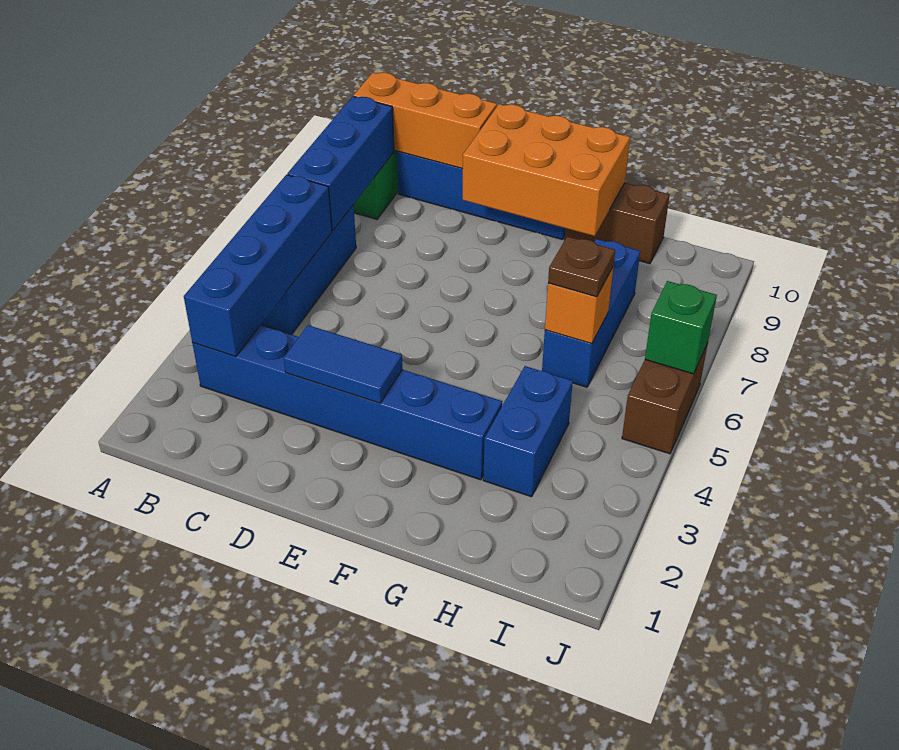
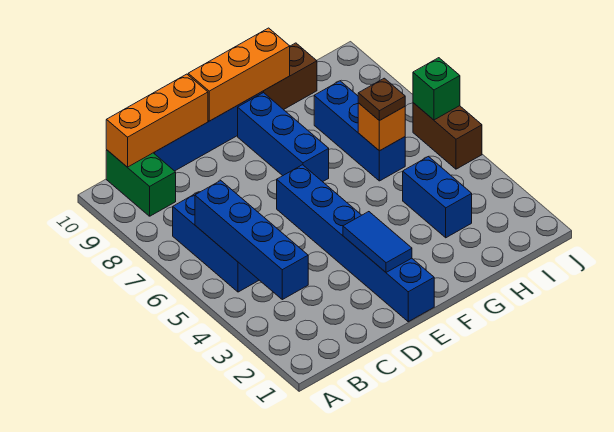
blue 1x6 brick [192,325,502,480] -> blue 1x6 brick turned to [277,165,434,322]
blue 1x3 brick [287,96,394,231] -> blue 1x3 brick moved to [238,92,329,182]
blue 1x2 tile [284,325,403,403] -> blue 1x2 tile turned to [343,212,412,272]
orange 2x3 brick [463,104,630,236] -> orange 1x3 brick [188,28,290,121]

